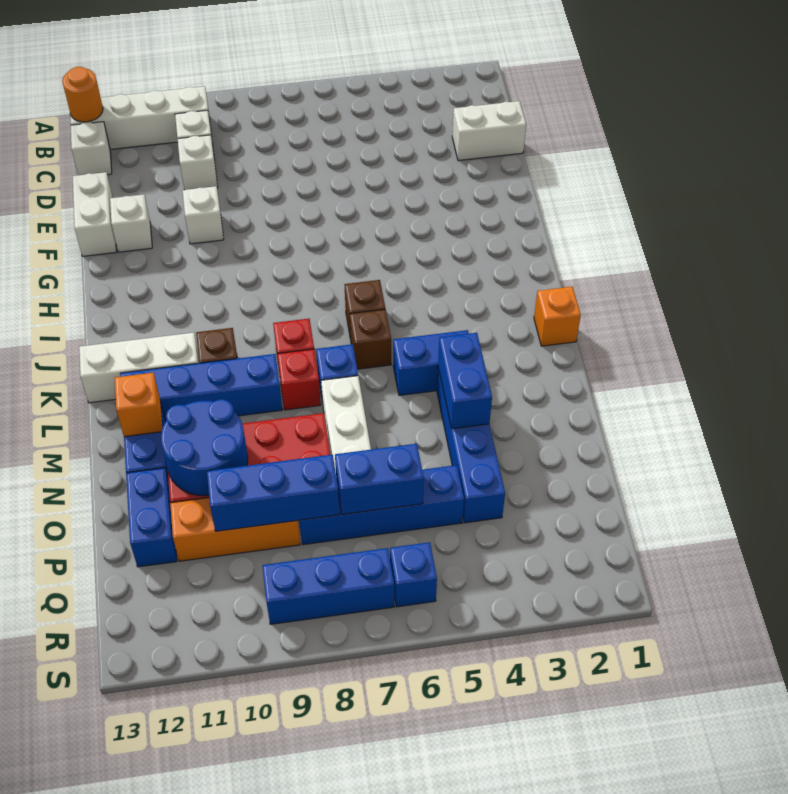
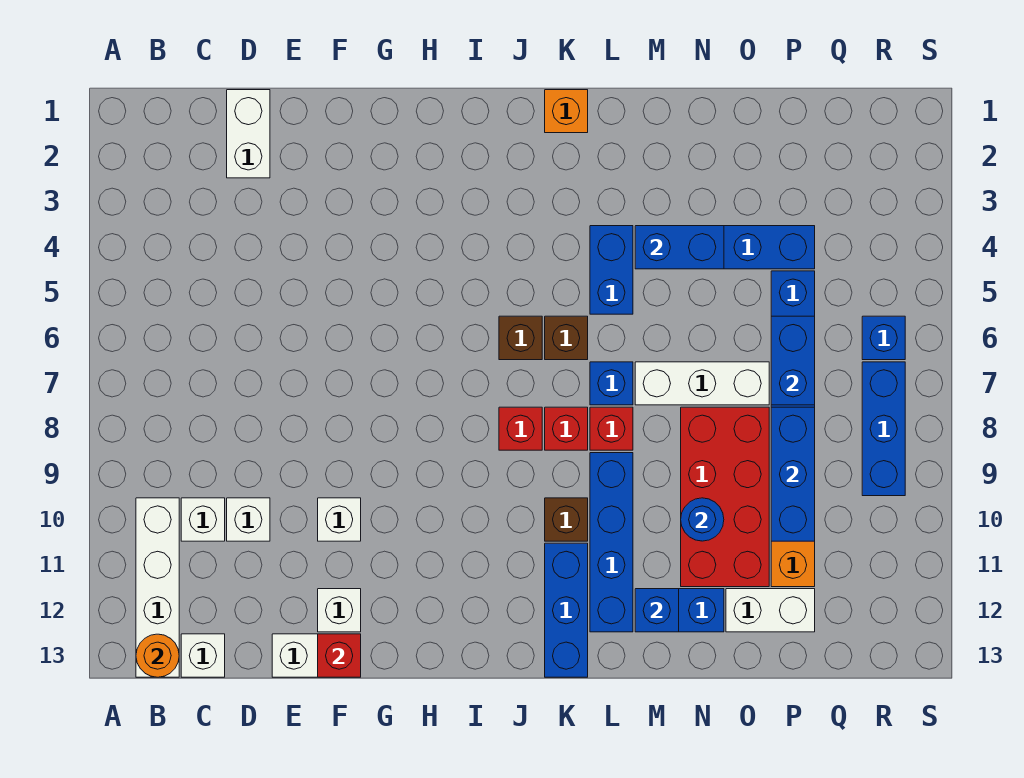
none -> red 1x1 brick [318,634,361,677]
none -> red 1x1 brick [499,407,542,450]
white 1x3 brick [79,333,199,403] -> blue 1x3 brick [545,543,588,677]
orange 1x1 brick [115,373,162,437] -> blue 1x1 brick [635,589,679,632]
blue 2x2 round brick [161,399,248,496] -> blue 1x1 round brick [681,498,724,541]
blue 1x2 brick [126,468,177,567] -> white 1x2 brick [726,589,815,632]

